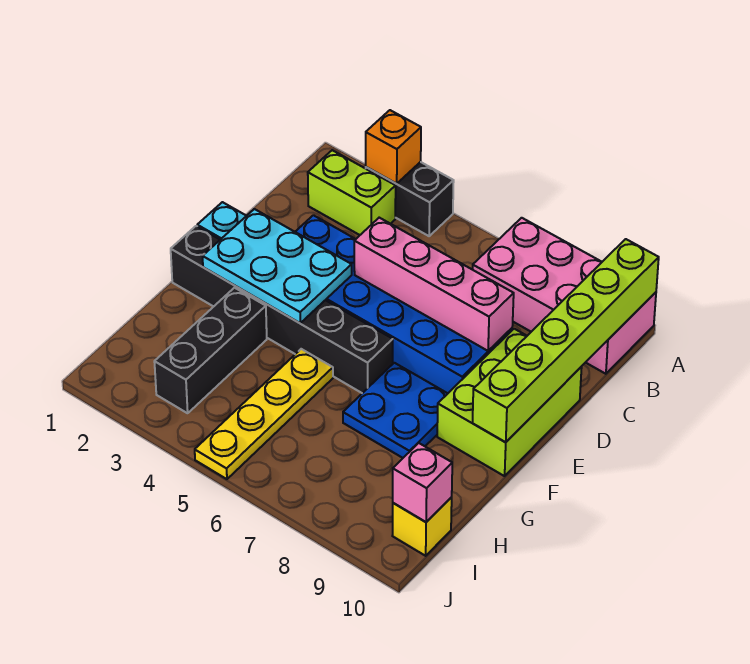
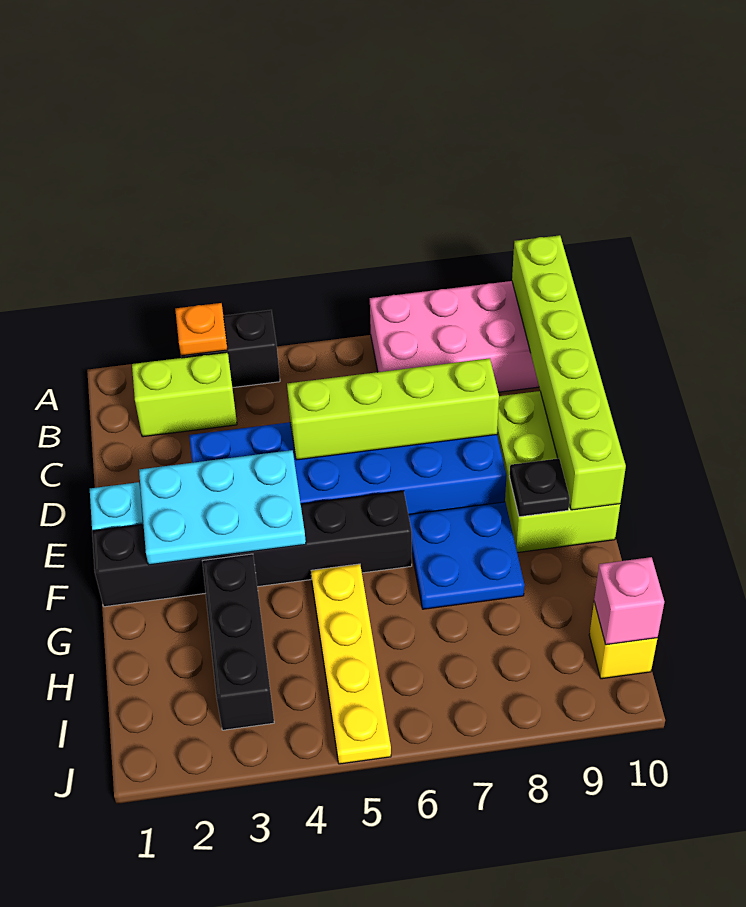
orange 1x1 brick [366,110,421,184] -> orange 1x1 plate [175,303,228,356]
pink 1x4 brick [354,218,514,351] -> lime 1x4 brick [287,358,499,460]
none -> black 1x1 plate [509,458,570,517]

